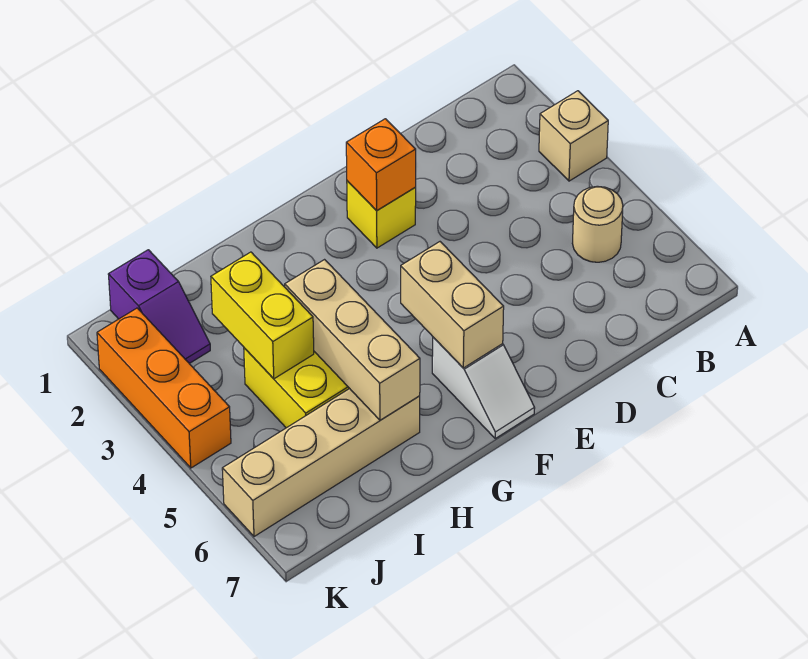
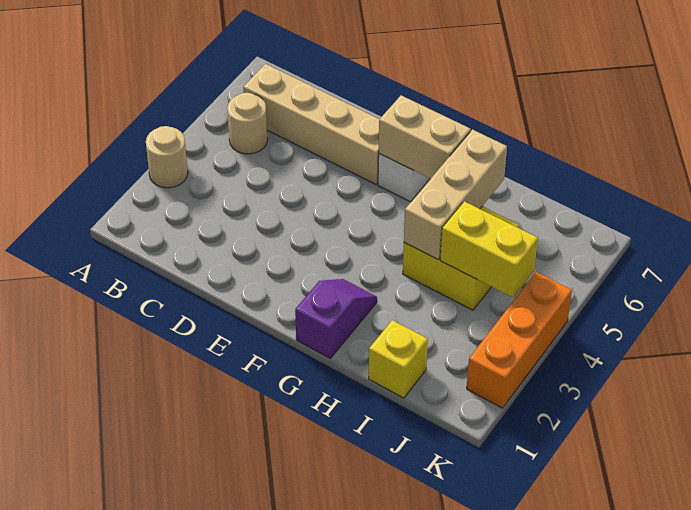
tan 1x1 brick [539,91,608,181] -> tan 1x1 round brick [146,126,188,188]
yellow 1x1 brick [347,181,416,248] -> yellow 1x1 brick moved to [369,320,428,398]
orange 1x1 brick [346,119,416,211] -> none
tan 1x2 brick [401,242,504,368] -> tan 1x2 brick turned to [379,95,471,179]
tan 1x4 brick [222,389,420,537] -> tan 1x4 brick moved to [243,64,379,184]
yellow 1x2 brick [211,252,314,379] -> yellow 1x2 brick turned to [440,201,538,297]
purple 1x2 slope [108,250,210,363] -> purple 1x2 slope moved to [295,279,377,358]

